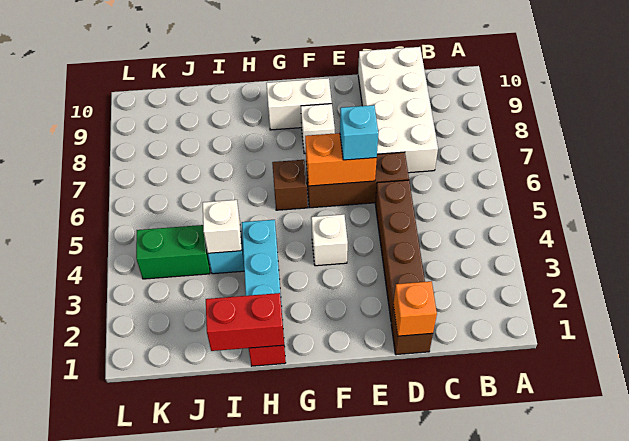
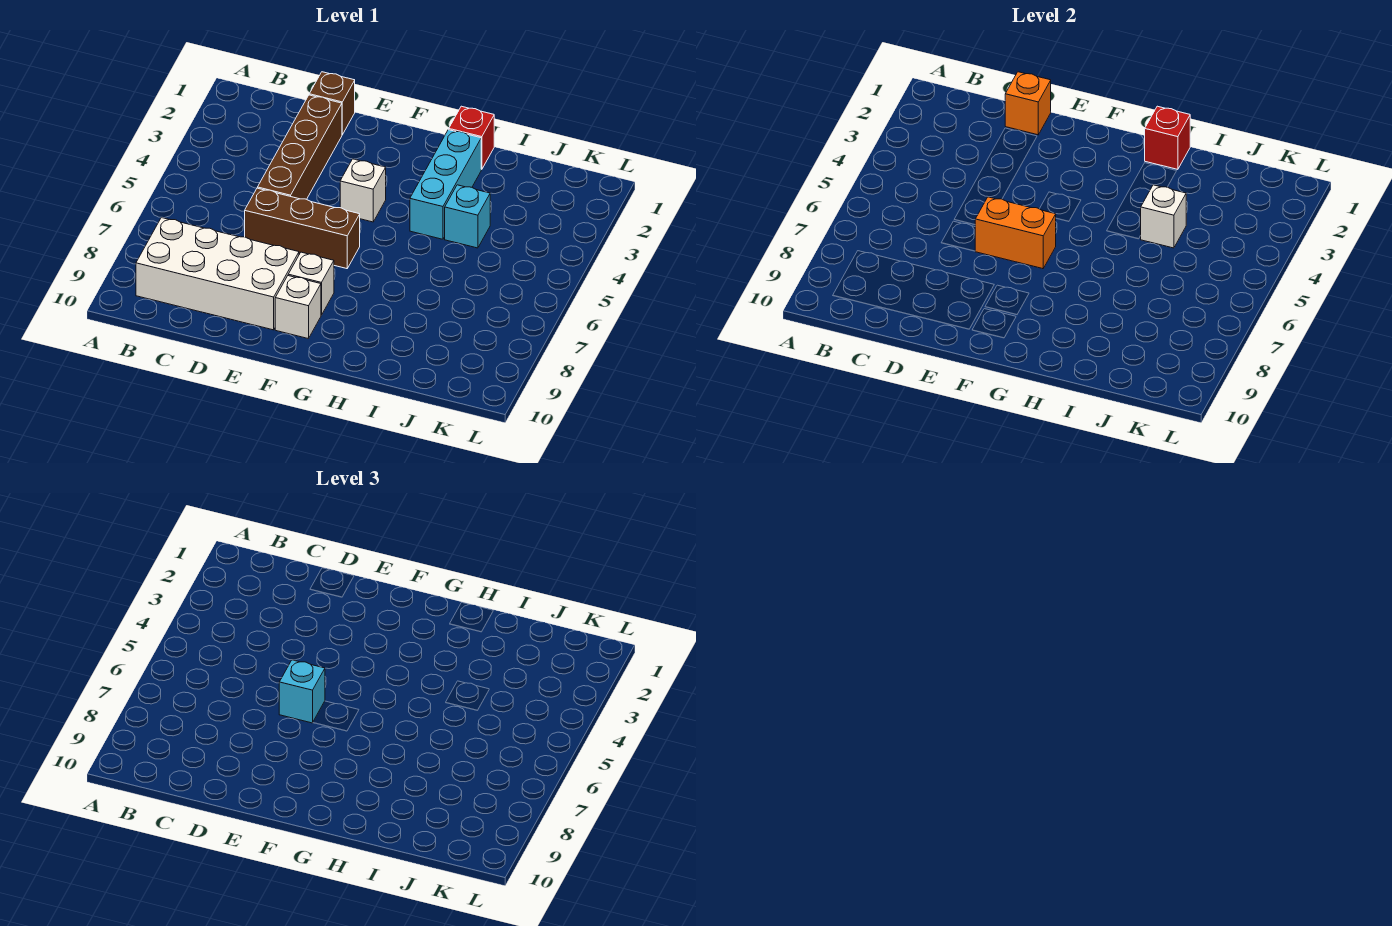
white 2x4 brick [358,47,438,173] -> white 2x4 brick turned to [136,218,299,330]
white 1x2 brick [266,78,332,130] -> white 1x1 brick [275,276,321,339]
brown 1x1 brick [272,160,308,210] -> none
red 1x2 brick [206,293,284,351] -> red 1x1 brick [1145,106,1190,169]
green 1x2 brick [136,225,210,279] -> none

